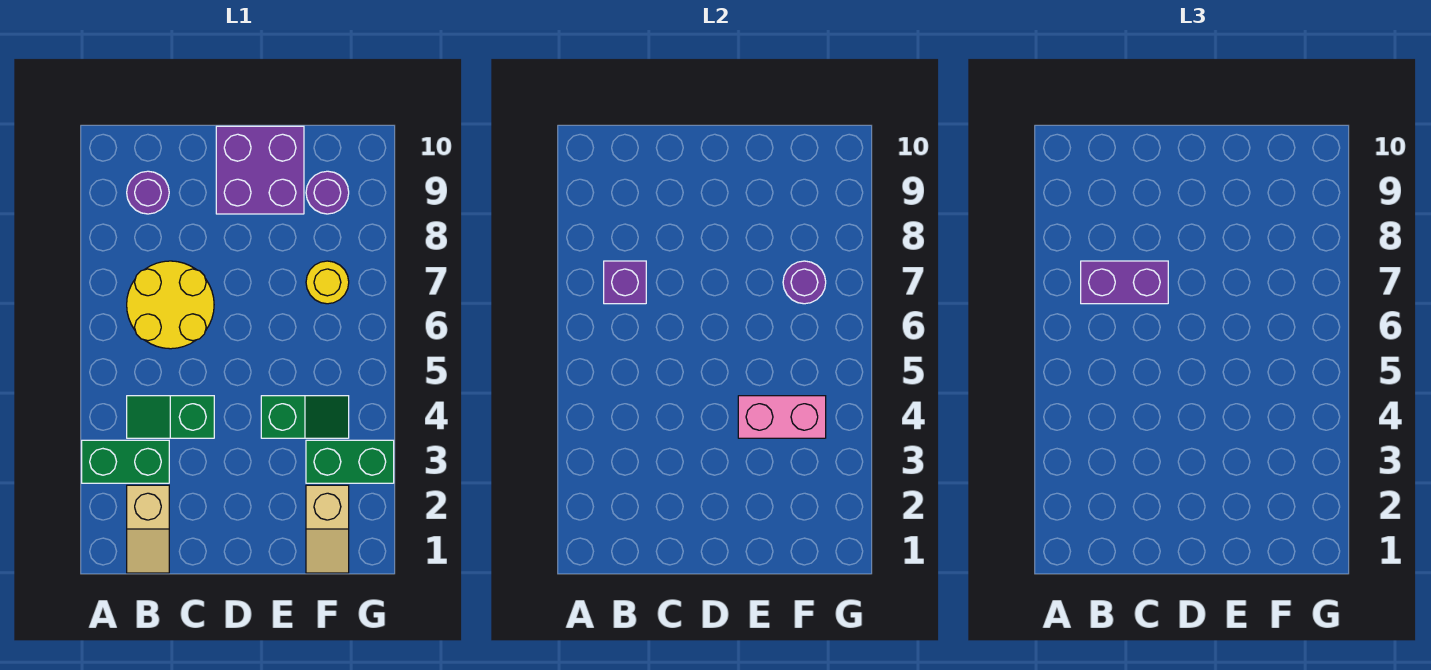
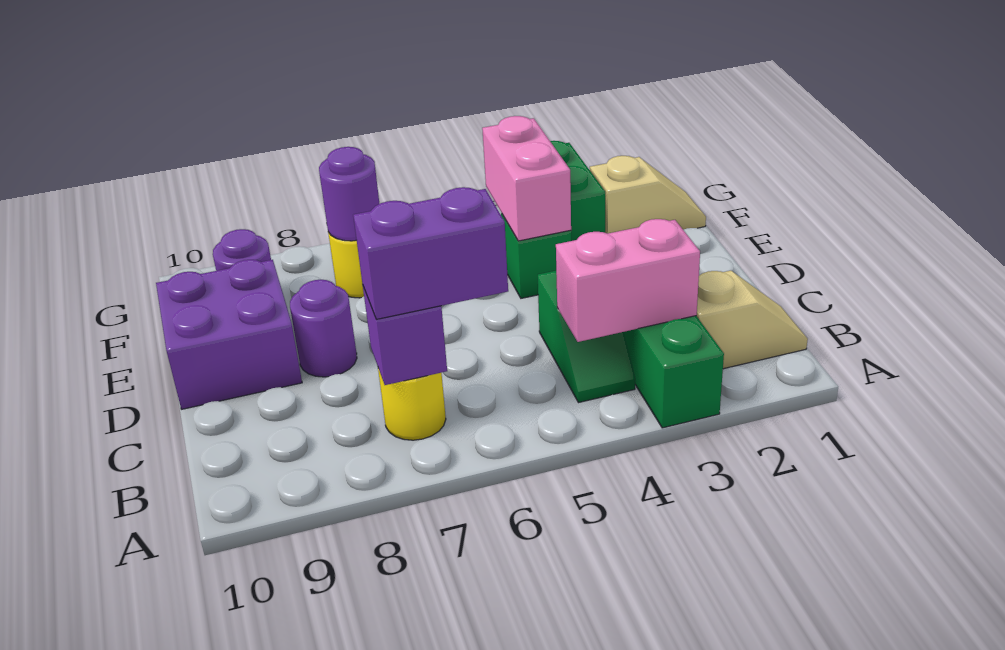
none -> pink 1x2 brick [556,219,700,342]
yellow 2x2 round brick [127,261,214,349] -> yellow 1x1 round brick [378,368,446,440]
purple 1x2 brick [1081,261,1168,304] -> purple 1x2 brick turned to [353,187,508,319]
purple 1x1 round brick [127,171,169,214] -> purple 1x1 round brick moved to [290,280,357,377]

